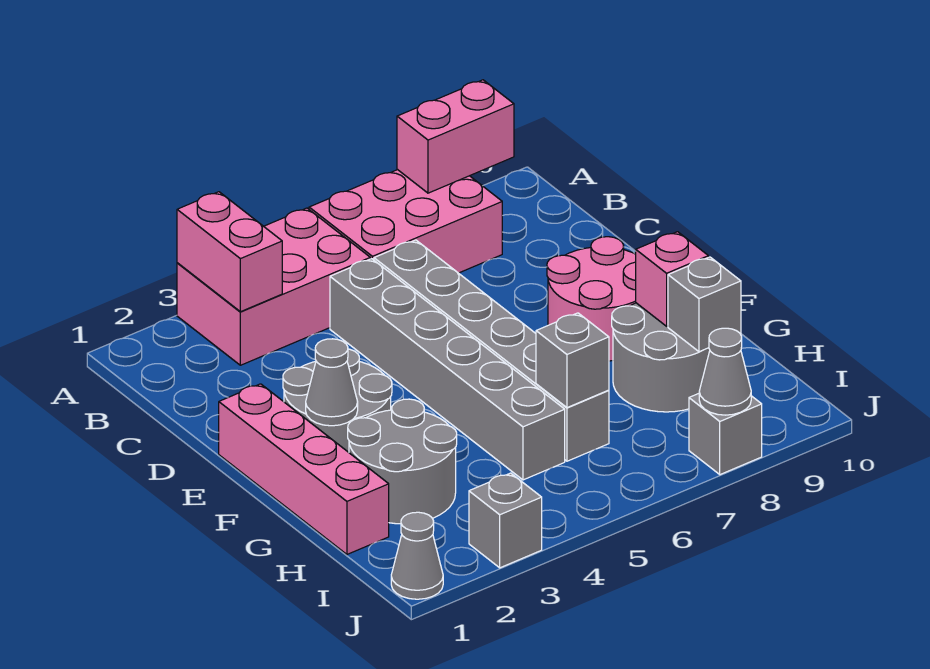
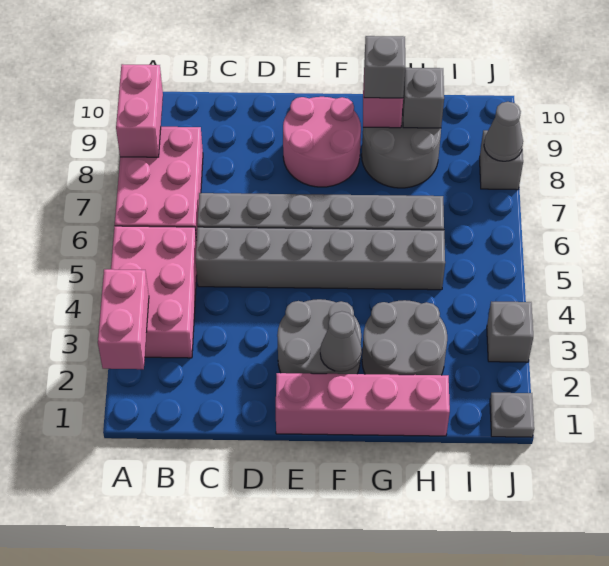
pink 1x2 brick [177,192,282,312] -> pink 1x2 brick turned to [98,269,149,369]
grey 1x1 brick [536,313,609,408] -> grey 1x1 brick moved to [364,36,406,98]
grey 1x1 cone [391,512,443,599] -> grey 1x1 plate [490,393,534,437]

